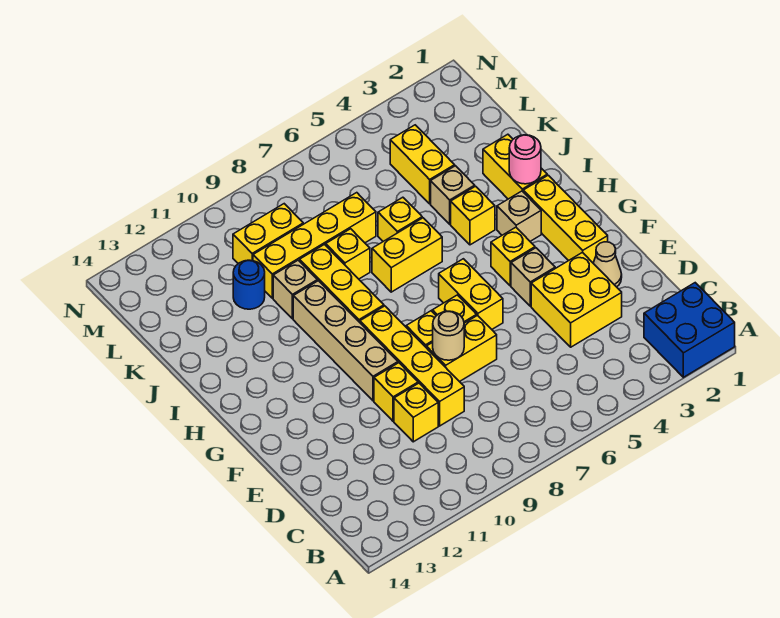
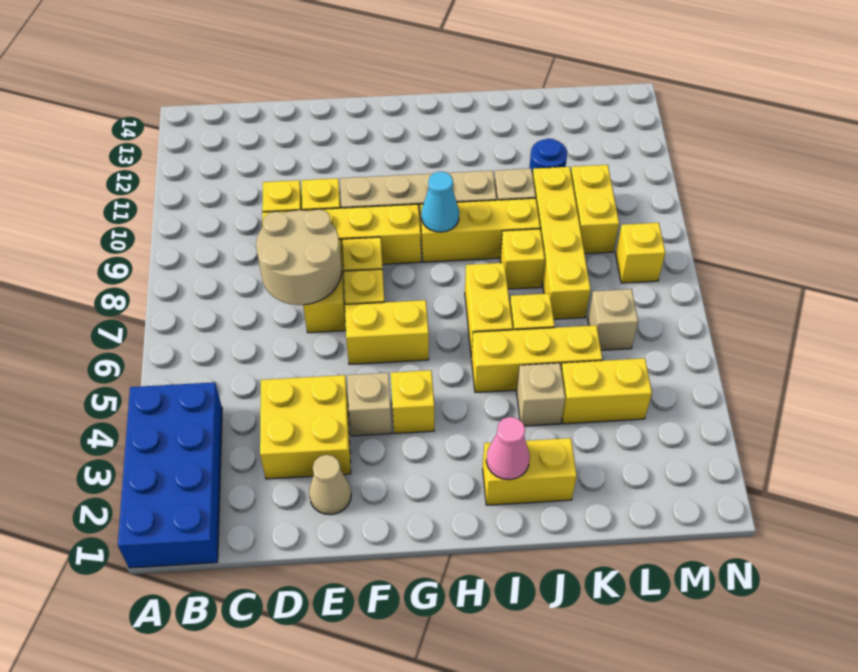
blue 2x2 brick [644,283,735,377] -> blue 2x4 brick [118,382,222,568]
tan 1x1 round brick [433,311,464,360] -> tan 2x2 round brick [256,209,342,305]
yellow 1x3 brick [523,175,608,263] -> yellow 1x3 brick moved to [472,325,602,392]
tan 1x1 brick [497,191,541,241] -> tan 1x1 brick moved to [588,289,638,350]
none -> cyan 1x1 cone [421,171,459,232]
pink 1x1 round brick [509,135,541,184] -> pink 1x1 cone [486,417,530,480]
yellow 1x1 brick [451,186,495,245] -> yellow 1x1 brick moved to [616,223,665,283]

